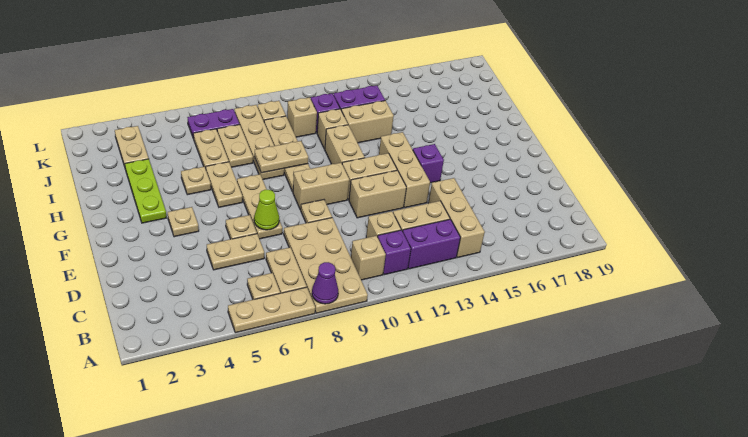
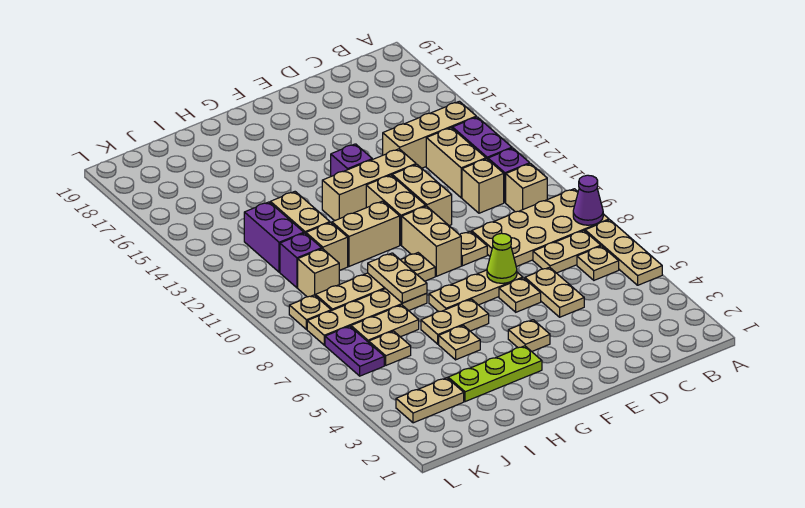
tan 1x2 plate [193,129,229,169] -> tan 1x1 plate [369,331,411,365]

